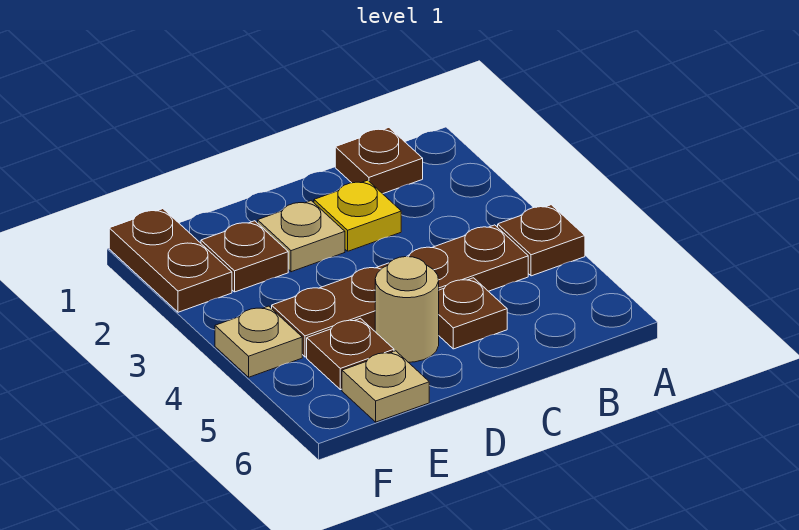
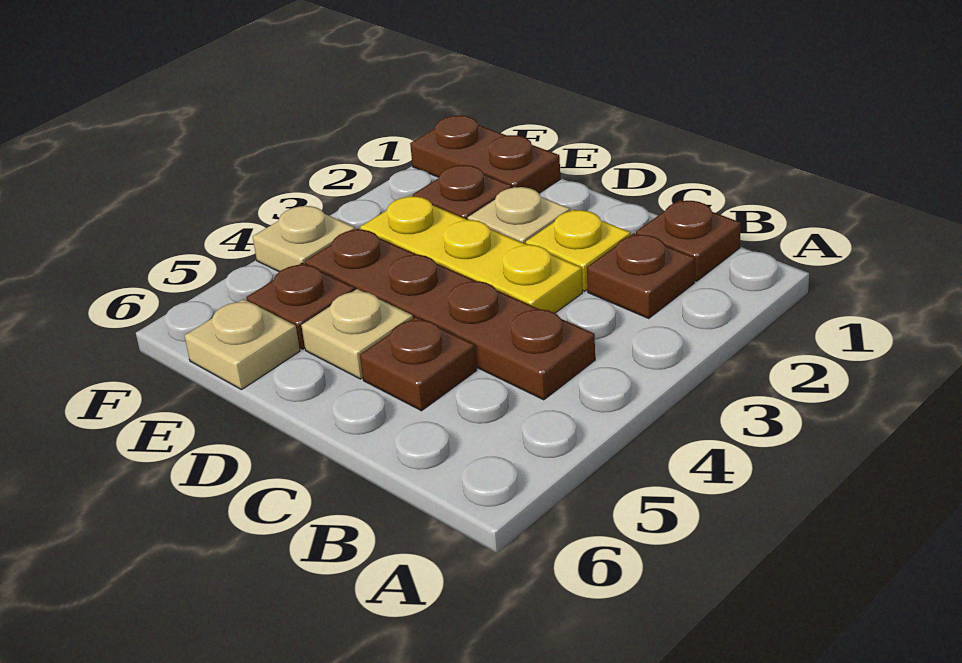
brown 1x1 plate [498,205,585,276] -> brown 1x1 plate moved to [587,233,695,318]
none -> yellow 1x3 plate [360,196,582,313]
tan 1x1 round brick [375,257,439,362] -> tan 1x1 plate [301,289,413,379]
brown 1x2 plate [109,209,232,312] -> brown 1x2 plate turned to [410,116,560,193]

